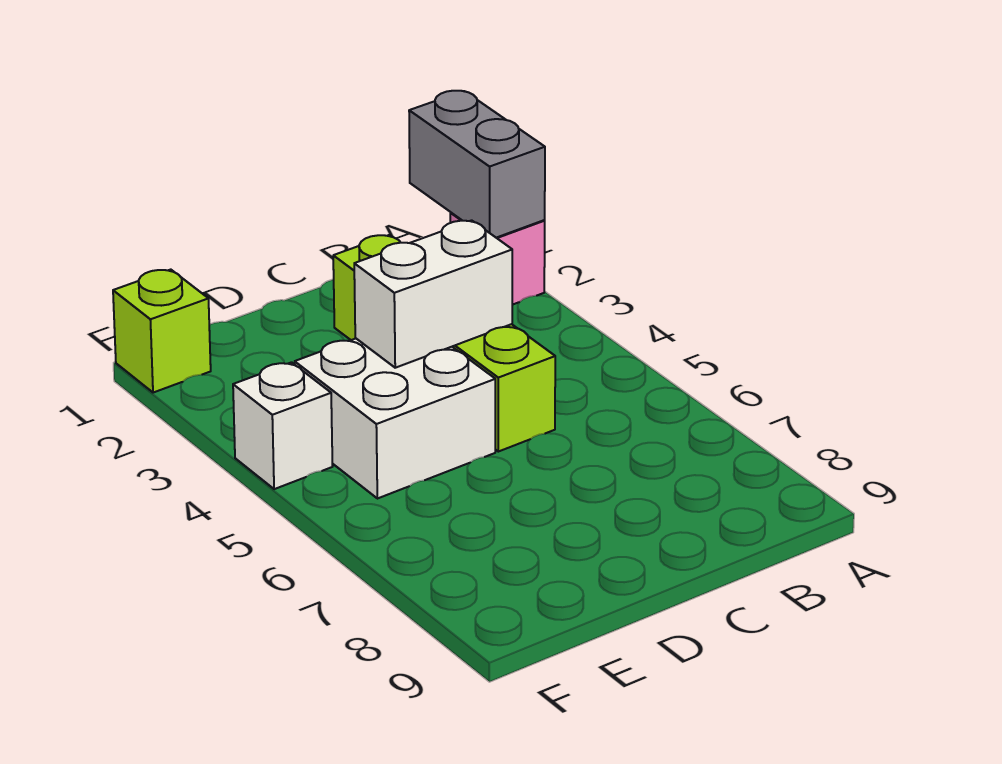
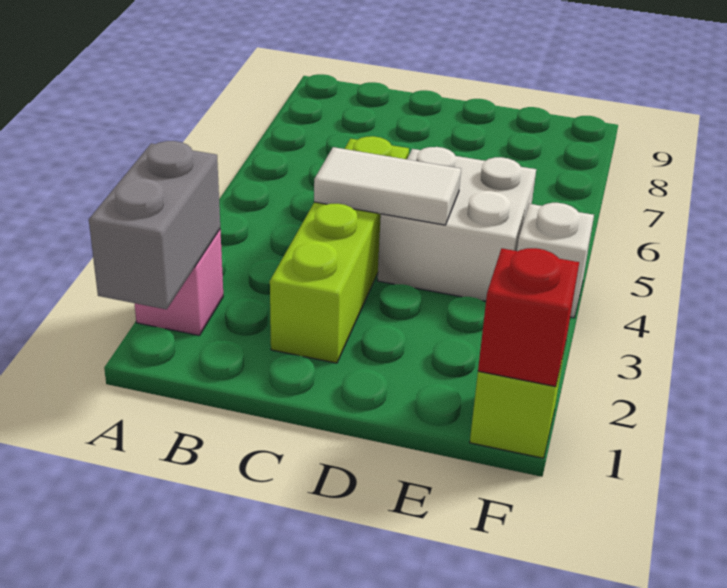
white 1x2 brick [354,220,512,368] -> white 1x2 tile [314,147,461,225]
none -> red 1x1 brick [478,248,579,387]

